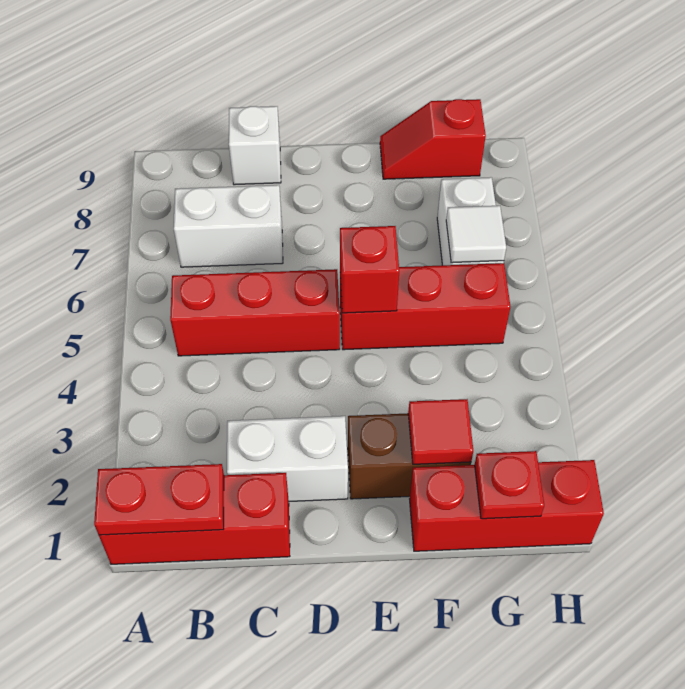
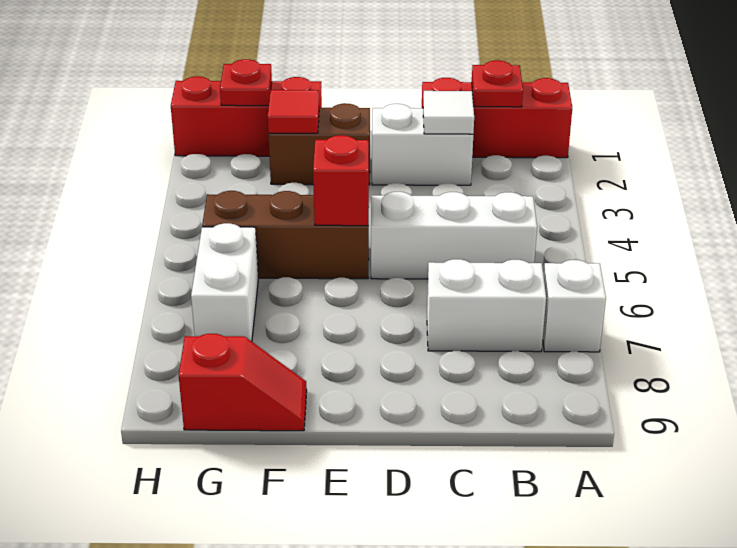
red 1x2 plate [94,464,224,535] -> red 1x1 plate [472,60,523,107]
red 1x3 brick [170,269,340,356] -> white 1x3 brick [371,192,537,279]
white 1x1 brick [229,106,281,185] -> white 1x1 brick moved to [543,260,606,352]
red 1x3 brick [340,263,510,350] -> brown 1x3 brick [202,191,369,279]
white 1x1 tile [446,206,506,263] -> white 1x1 tile moved to [423,91,474,134]

